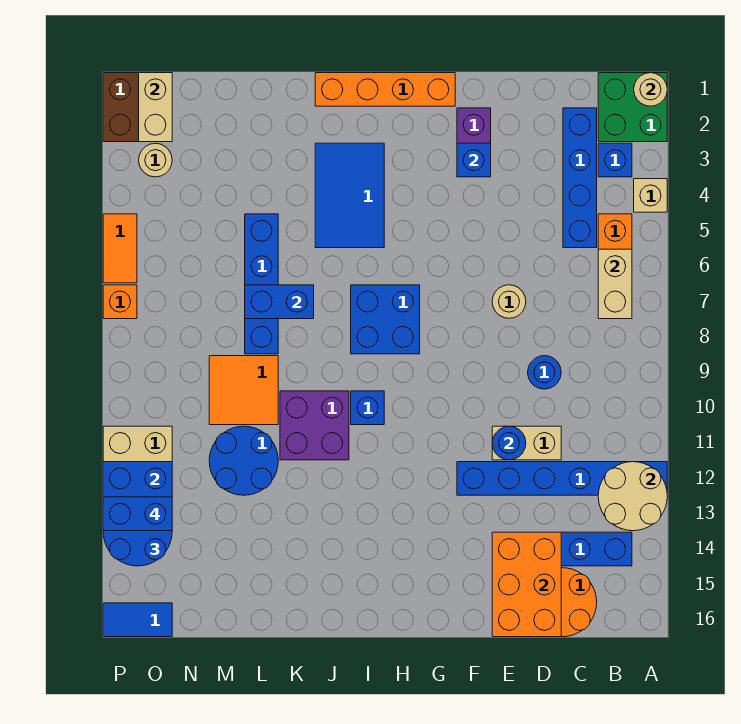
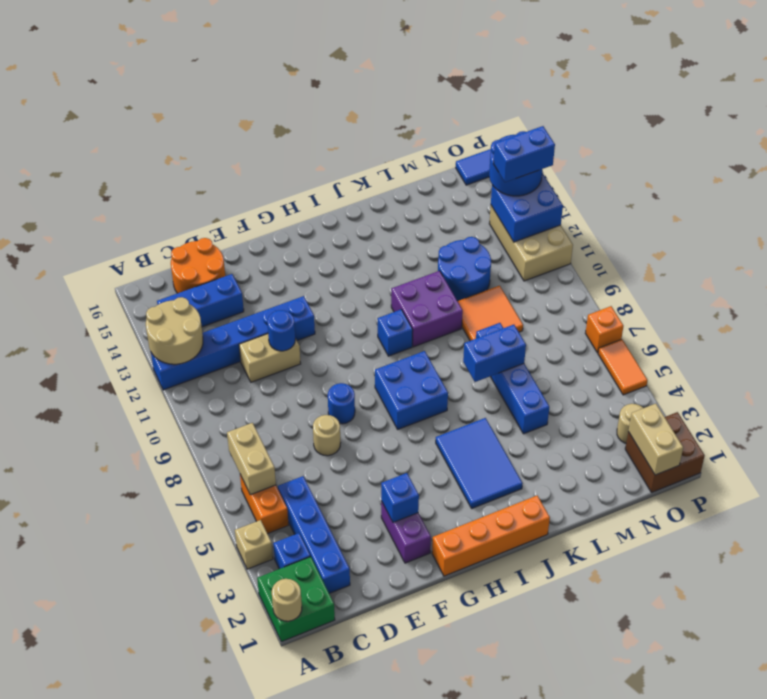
blue 1x1 round brick [528,356,561,389] -> blue 1x1 round brick moved to [328,383,355,424]
orange 2x3 brick [492,532,561,637] -> none

